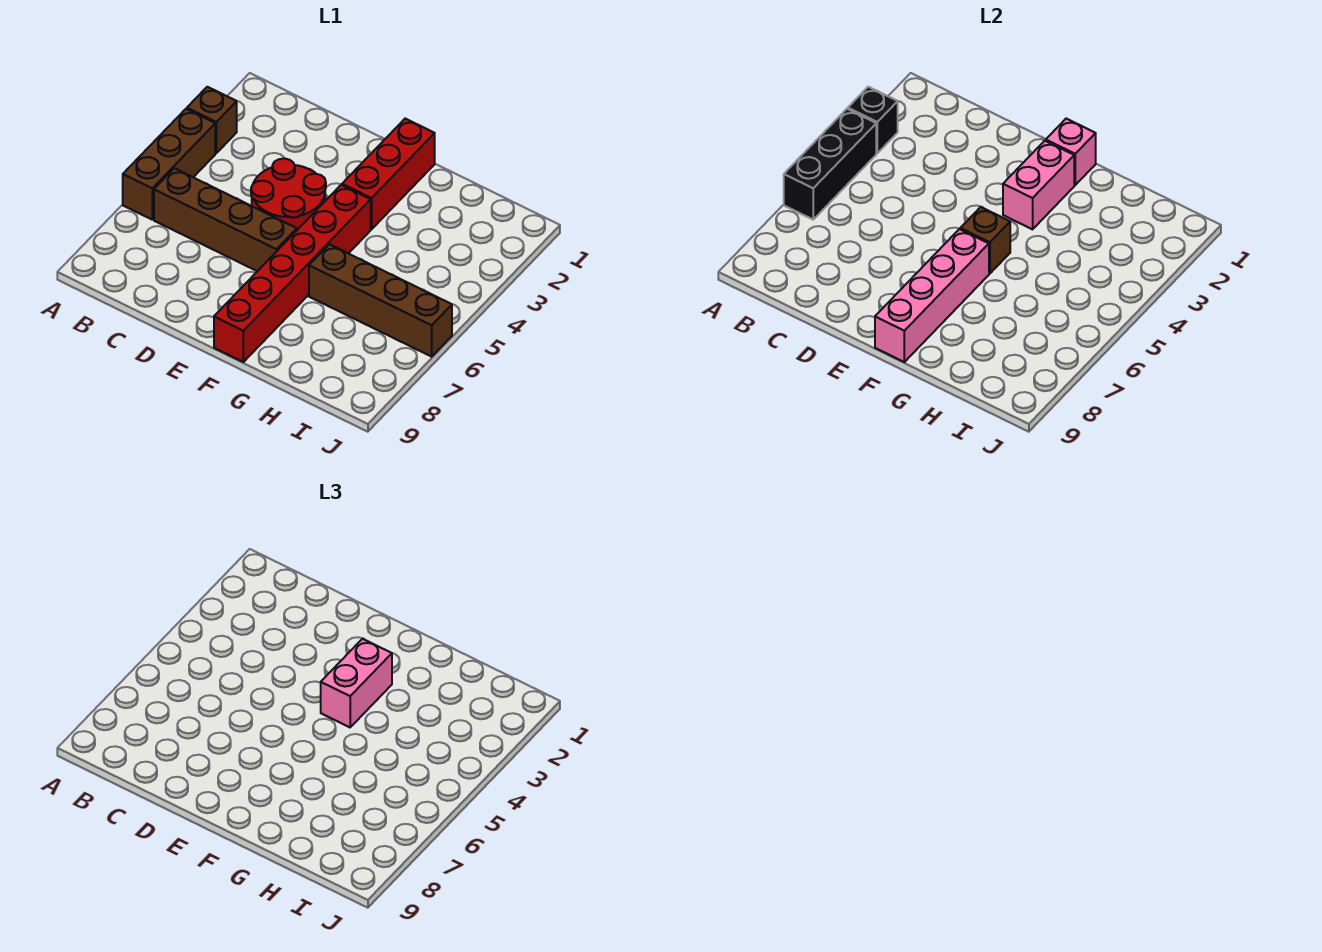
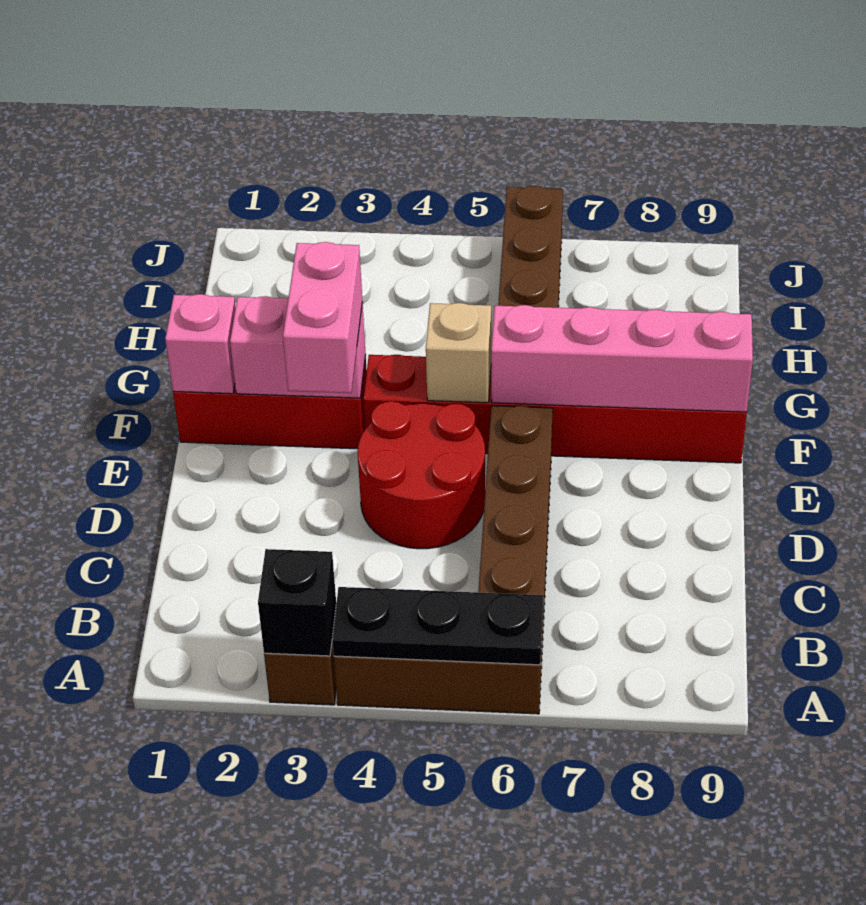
black 1x3 brick [784,109,876,219] -> black 1x3 plate [332,587,543,665]
pink 1x2 brick [321,639,392,727] -> pink 1x2 brick turned to [283,242,362,393]
brown 1x1 brick [960,207,1010,274] -> tan 1x1 brick [426,303,492,403]

